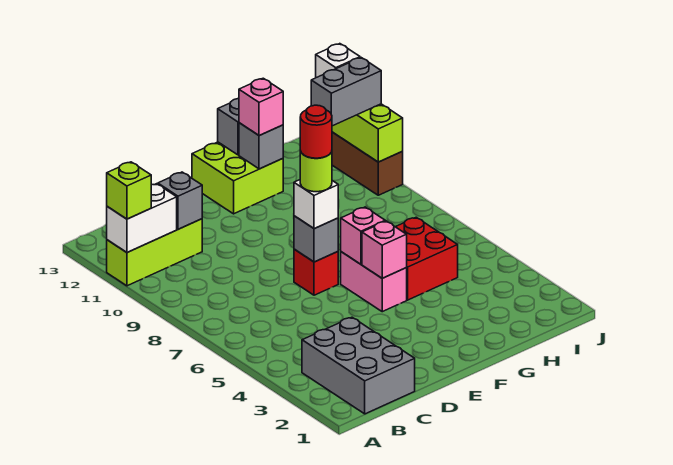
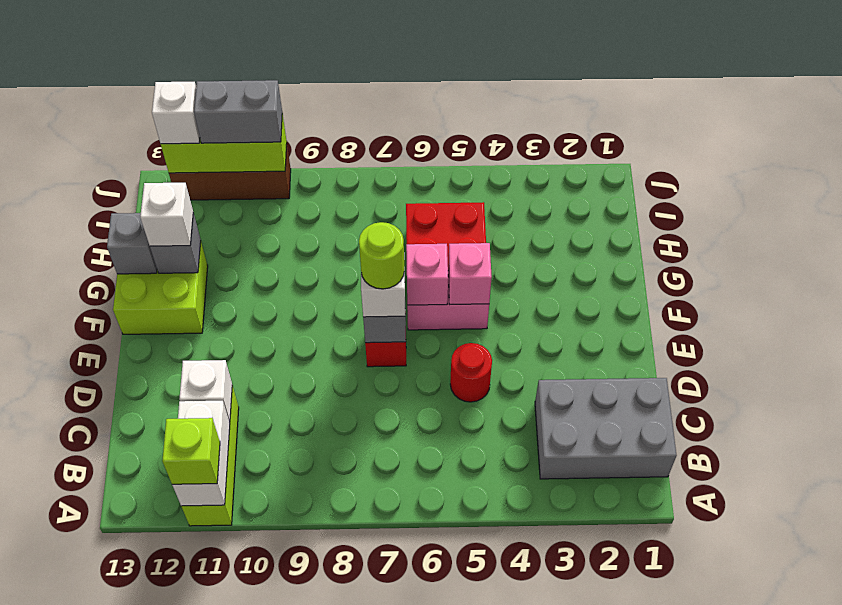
grey 1x1 brick [158,172,202,229] -> white 1x1 brick [179,360,232,422]
red 1x1 round brick [300,105,332,158] -> red 1x1 round brick moved to [450,343,492,402]
pink 1x1 brick [239,78,283,136] -> white 1x1 brick [140,183,193,246]
grey 1x2 brick [311,58,381,126] -> grey 1x2 brick turned to [194,80,282,143]

